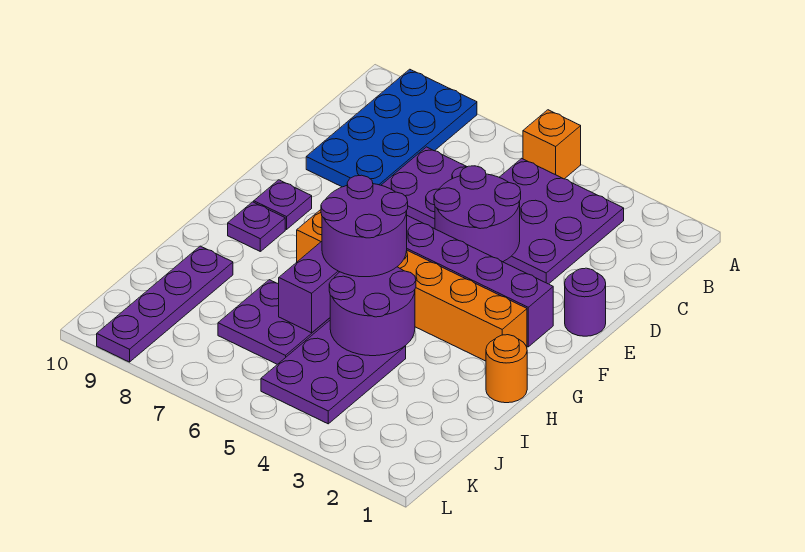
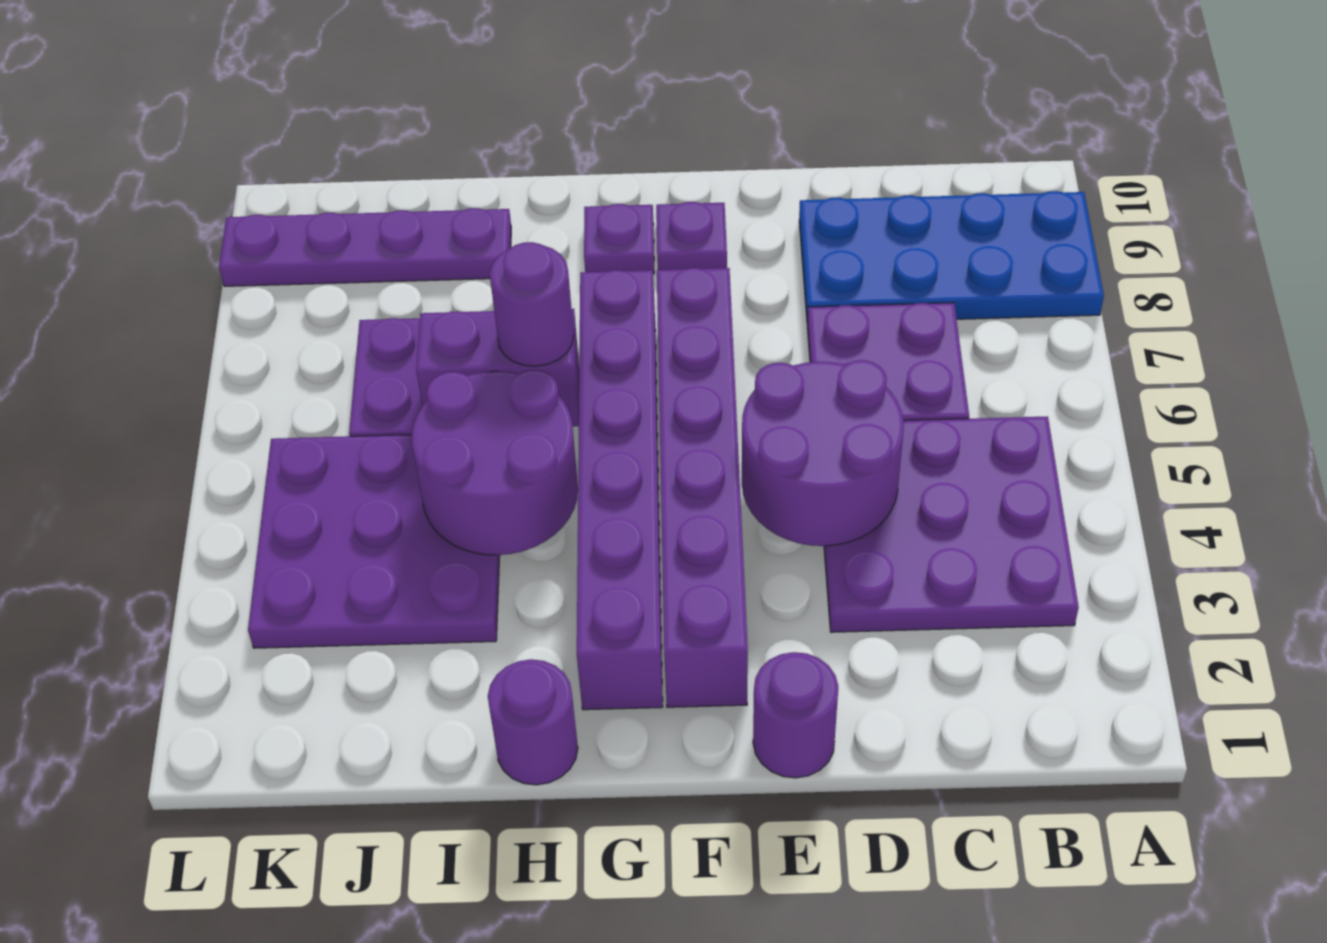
orange 1x1 brick [523,110,581,179] -> none
orange 1x6 brick [297,210,527,361] -> purple 1x6 brick [577,270,663,710]
purple 2x2 round brick [321,175,408,277] -> purple 1x1 round brick [490,242,574,366]
orange 1x1 round brick [486,335,527,403] -> purple 1x1 round brick [488,659,578,785]
purple 2x3 plate [261,321,406,424] -> purple 3x3 plate [248,435,500,648]

